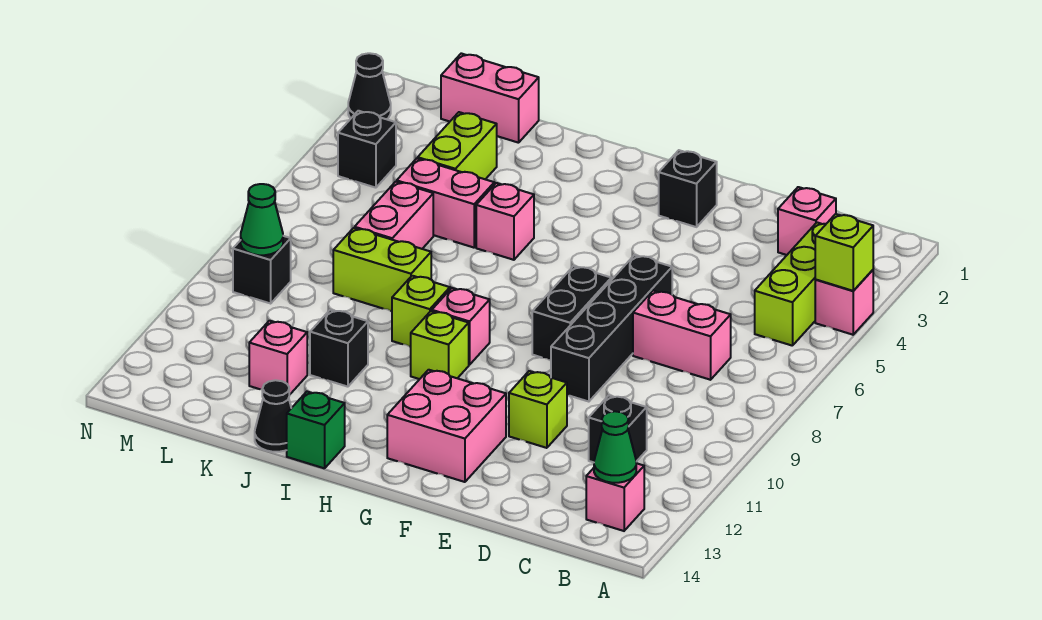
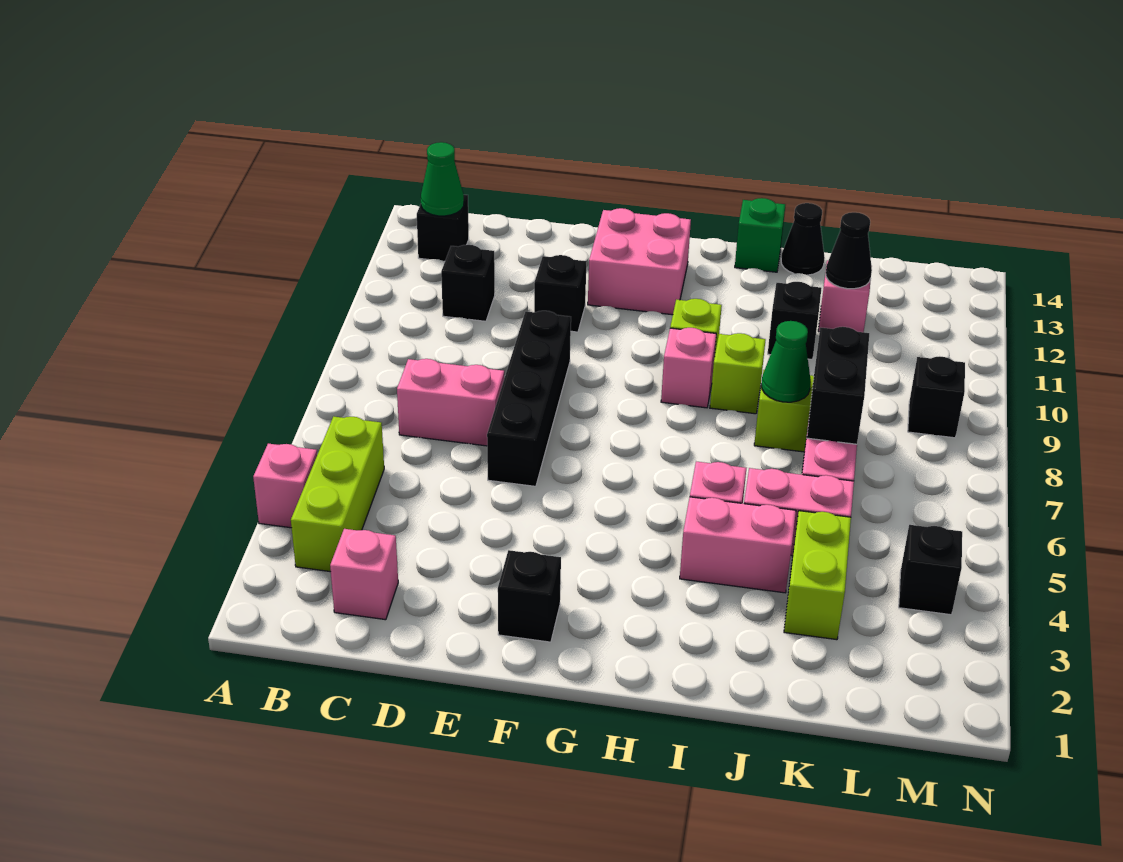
lime 1x1 brick [815,214,873,291] -> none
pink 1x1 brick [586,463,644,531] -> black 1x1 brick [417,195,469,261]
lime 1x1 brick [509,371,567,448] -> black 1x1 brick [534,255,587,332]
black 1x2 brick [532,266,611,360] -> black 1x2 brick moved to [807,327,869,444]
pink 1x2 brick [441,53,539,143] -> pink 1x2 brick moved to [680,497,796,593]
green 1x1 cone [241,184,283,255] -> green 1x1 cone moved to [761,321,811,402]
black 1x1 cone [348,53,391,119] -> black 1x1 cone moved to [826,212,872,289]

